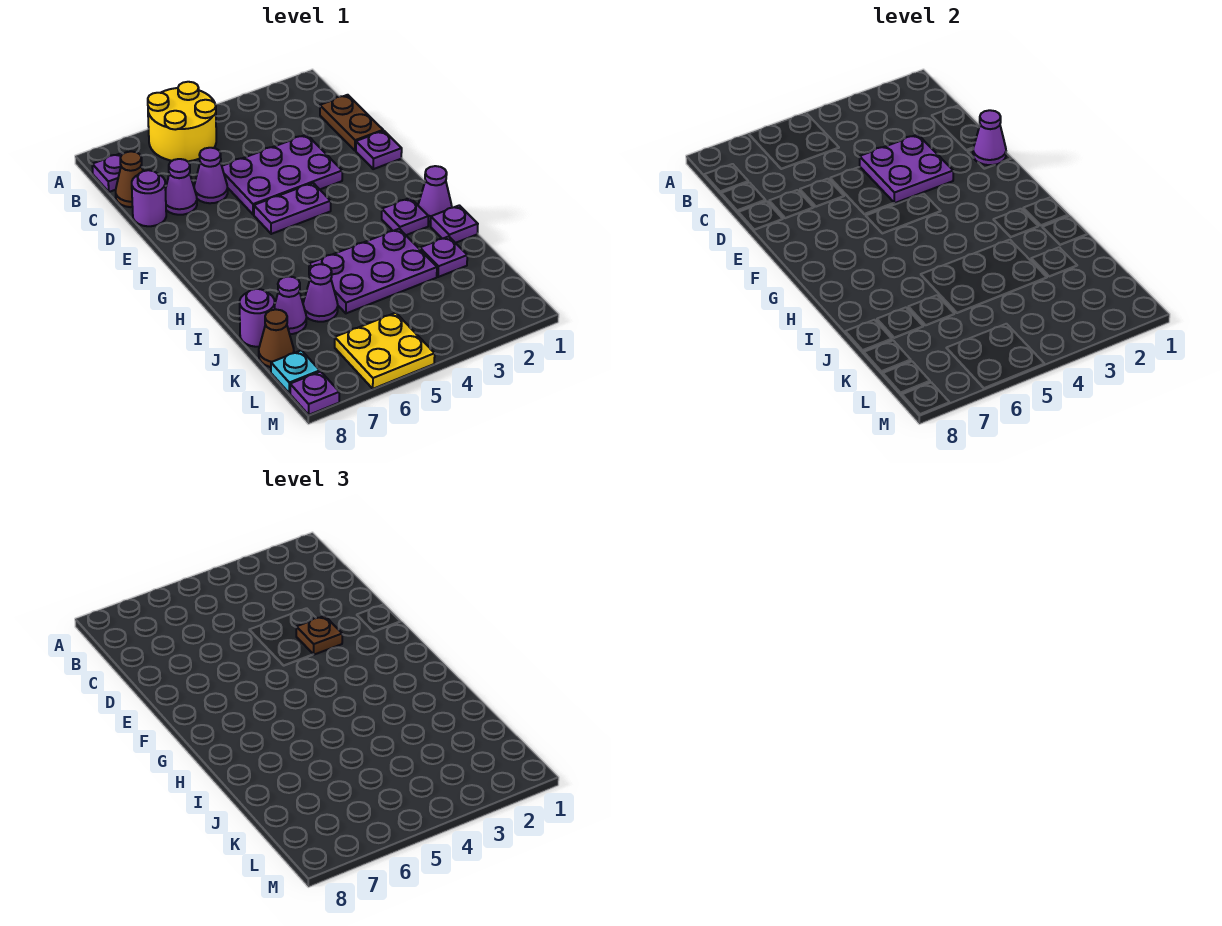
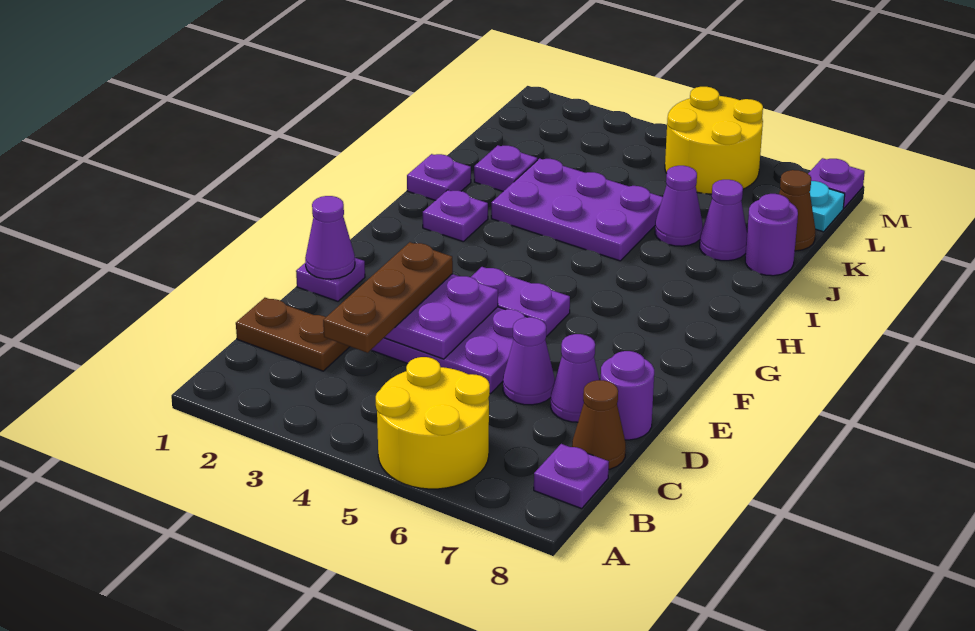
brown 1x2 plate [320,95,383,151] -> brown 1x2 plate turned to [236,298,350,371]
brown 1x1 plate [296,616,342,655] -> brown 1x3 plate [323,242,453,353]
purple 1x1 cone [418,166,452,222] -> none
yellow 2x2 plate [335,313,435,389] -> yellow 2x2 round brick [665,87,763,194]

